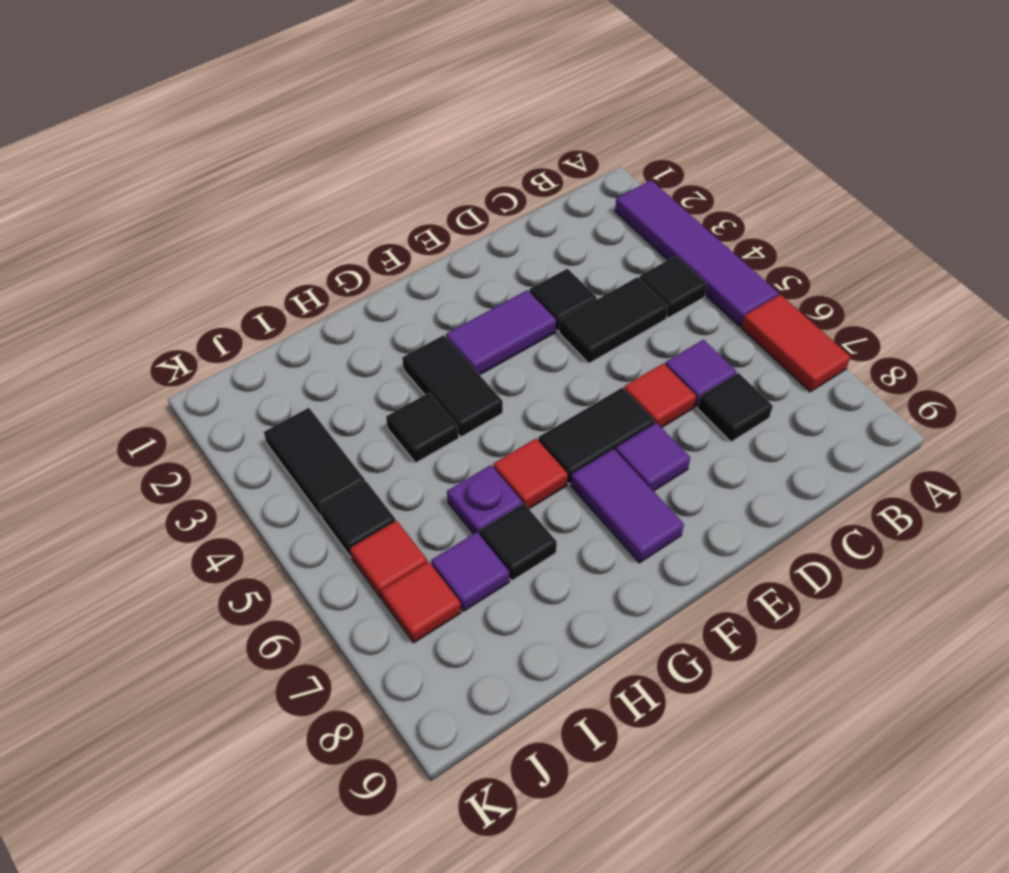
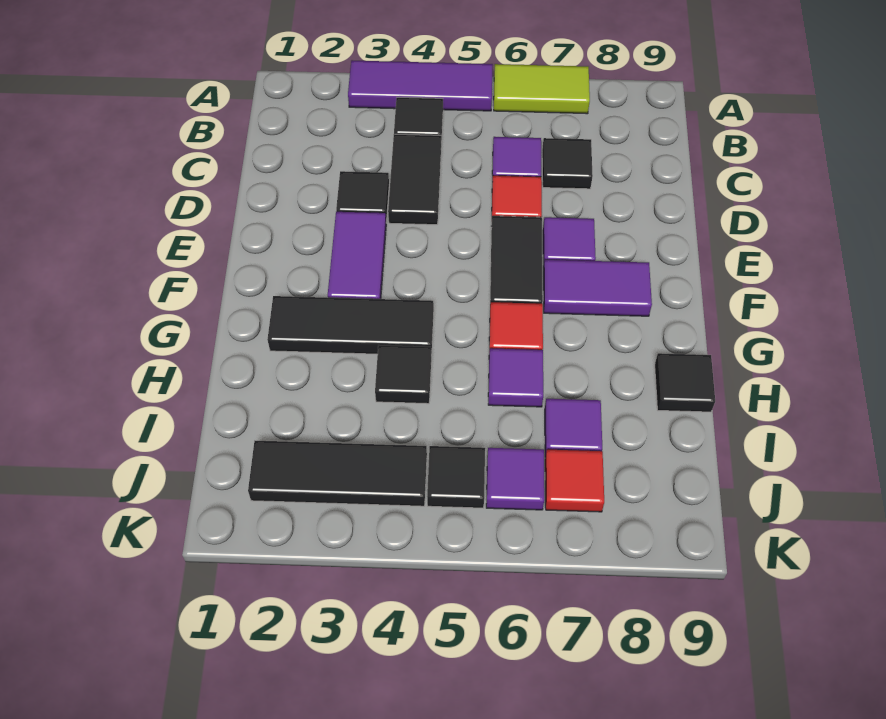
purple 1x4 tile [615,180,778,327] -> purple 1x3 tile [348,60,493,111]
red 1x2 tile [741,294,850,392] -> lime 1x2 tile [494,64,590,114]
black 1x2 tile [402,335,503,437] -> black 1x3 tile [267,296,434,355]
purple 1x1 plate [447,465,522,535] -> purple 1x1 tile [488,348,543,407]
black 1x1 tile [479,504,557,581] -> black 1x1 tile moved to [655,353,715,412]
black 1x2 tile [264,408,365,517] -> black 1x3 tile [248,441,427,506]
red 1x1 tile [350,521,427,599] -> purple 1x1 tile [486,448,544,510]

